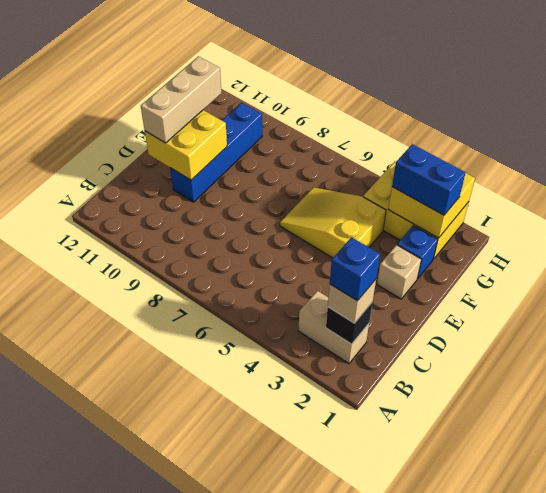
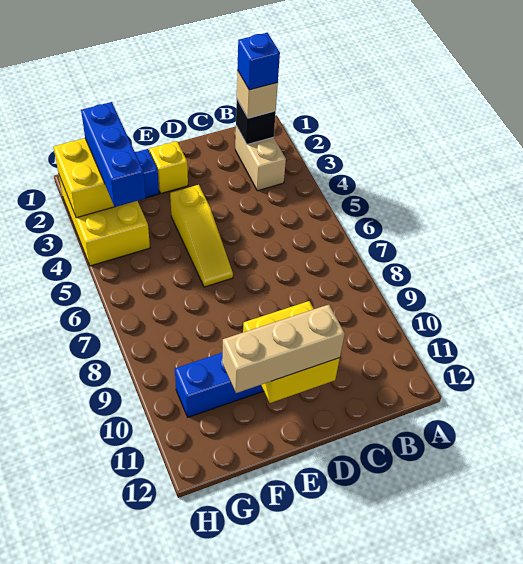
tan 1x1 brick [377,245,421,299] -> yellow 1x1 brick [149,141,188,193]
yellow 2x3 slope [280,187,386,258] -> yellow 1x3 slope [170,185,233,287]
blue 1x2 brick [392,144,466,215] -> blue 1x3 brick [81,102,146,207]

